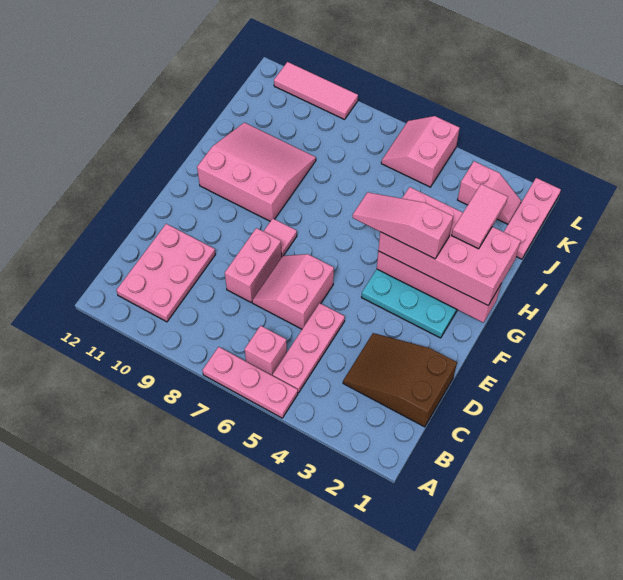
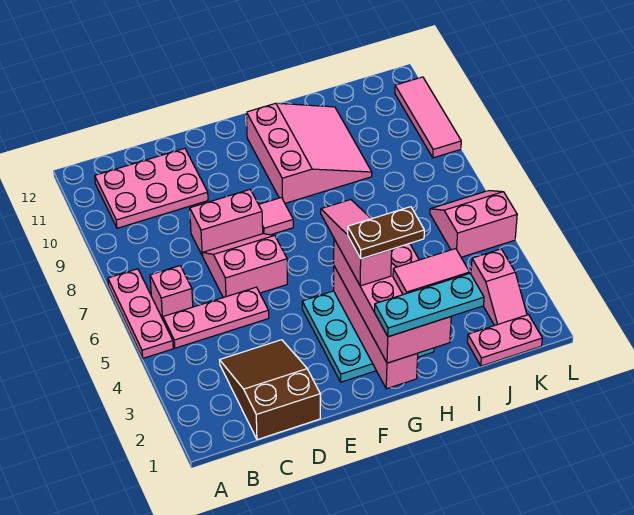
none -> cyan 1x3 plate [375,273,484,337]
none -> brown 1x2 plate [348,207,424,259]
pink 1x3 plate [504,178,561,259] -> pink 1x2 plate [467,315,542,366]

